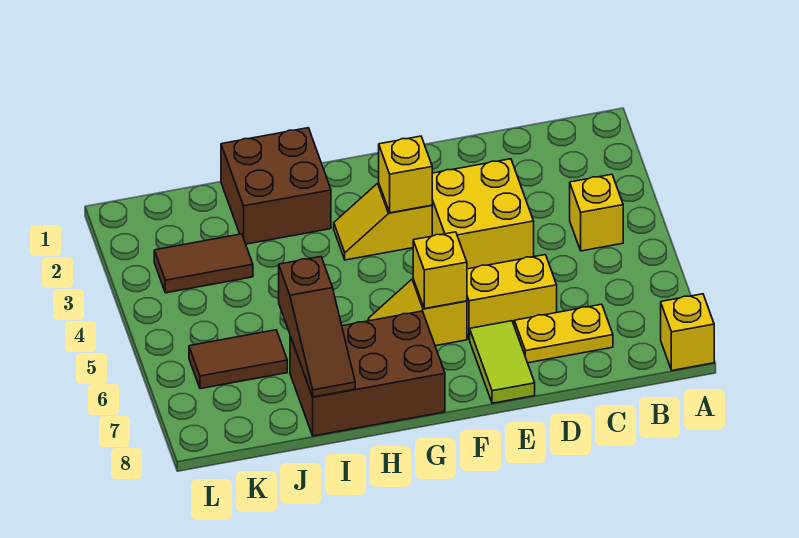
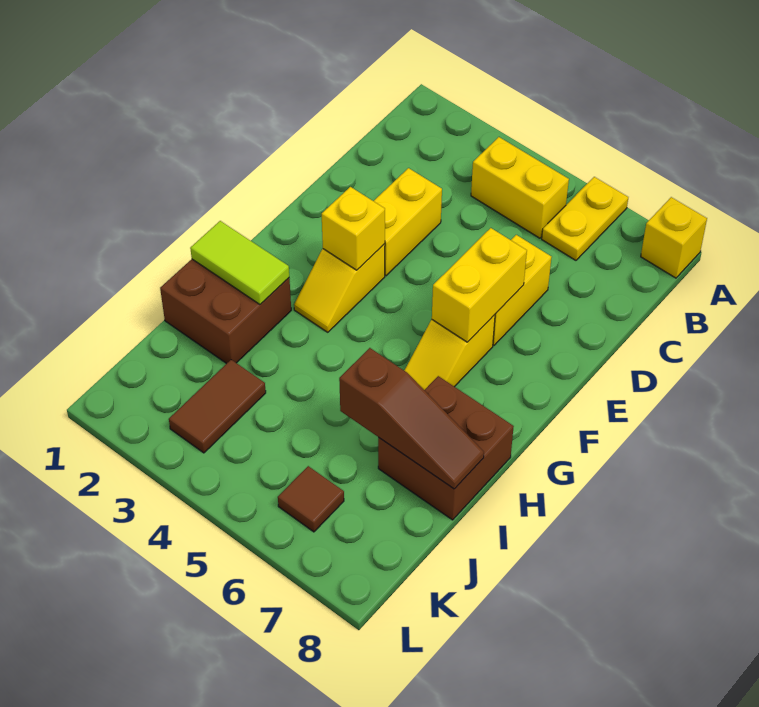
yellow 1x1 brick [570,174,623,251] -> yellow 1x2 brick [471,137,569,238]
yellow 1x2 plate [514,304,613,363] -> yellow 1x2 plate moved to [542,177,628,260]
yellow 2x2 brick [432,159,534,269] -> yellow 1x2 brick [374,168,442,276]
lime 1x2 tile [470,321,535,403] -> lime 1x2 tile moved to [190,221,289,304]
yellow 1x1 brick [413,232,467,309] -> yellow 1x2 brick [432,228,527,342]
brown 2x3 brick [290,311,445,436] -> brown 2x2 brick [378,376,514,520]
brown 1x2 tile [189,330,287,389] -> brown 1x1 tile [278,466,344,532]

